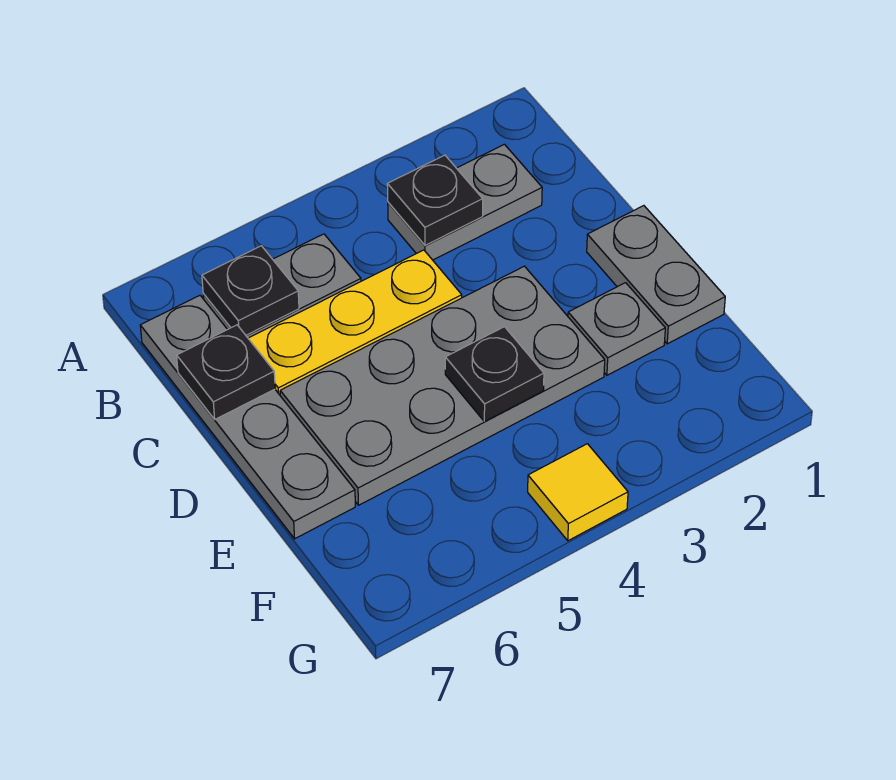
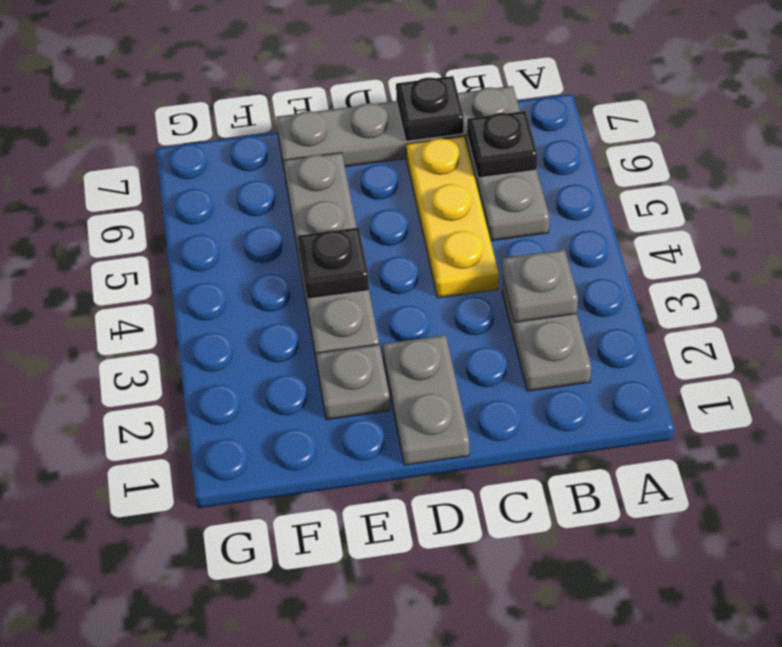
black 1x1 plate [387,155,483,245] -> grey 1x1 plate [502,250,578,322]
grey 1x2 plate [587,206,725,344] -> grey 1x2 plate turned to [383,335,469,465]
grey 2x4 plate [280,266,605,505] -> grey 1x4 plate [283,153,379,363]
yellow 1x1 tile [528,444,628,541] -> none

